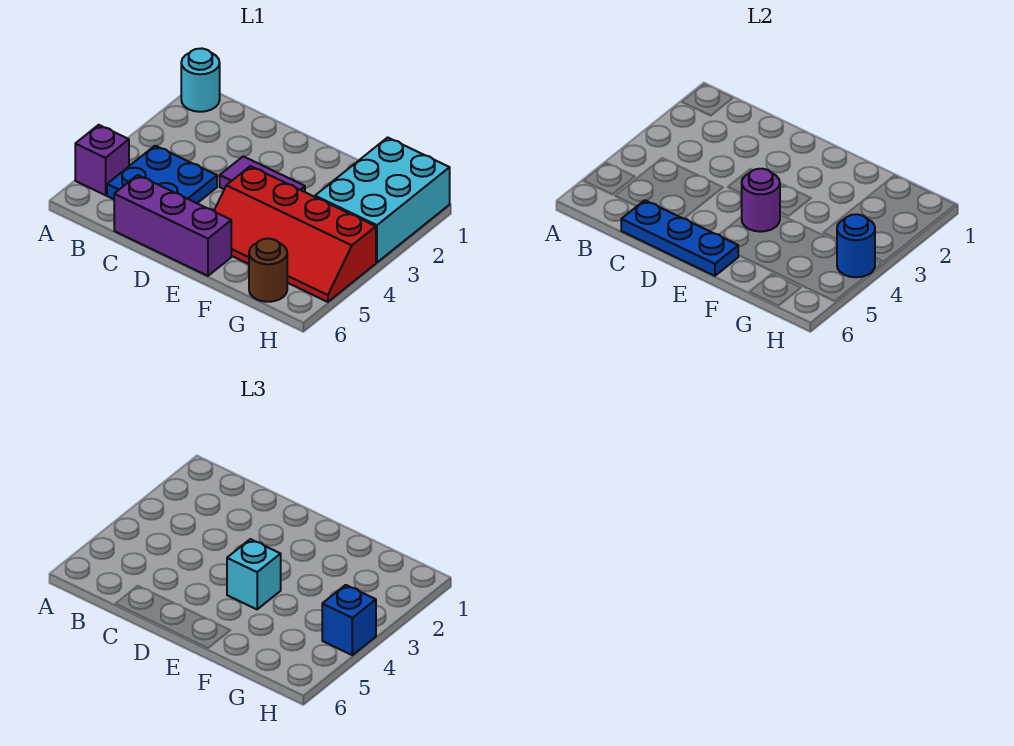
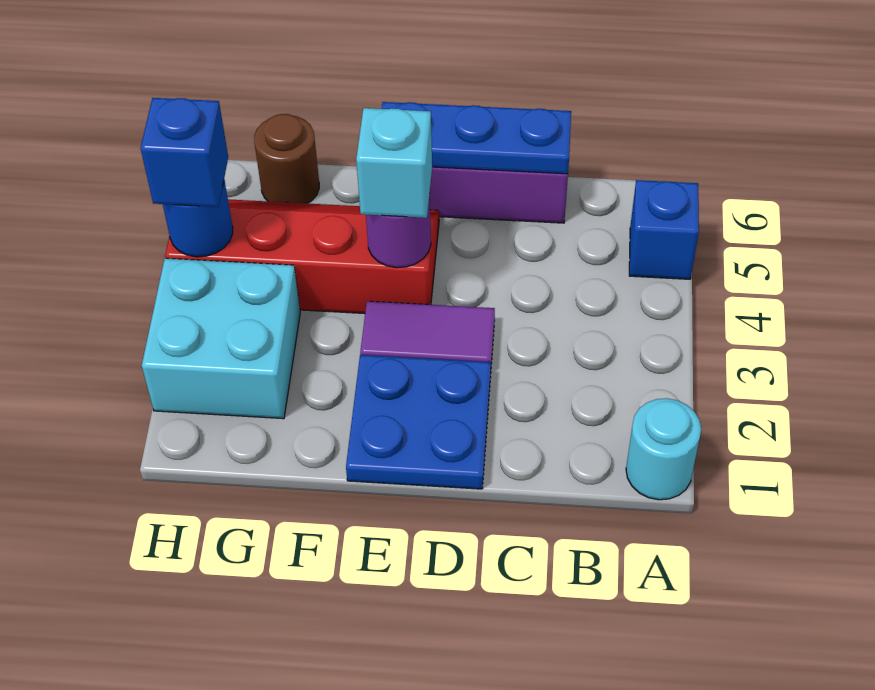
purple 1x1 brick [75,125,129,195] -> blue 1x1 brick [629,180,699,279]
blue 2x2 plate [107,146,217,203] -> blue 2x2 plate moved to [346,355,491,489]
cyan 2x3 brick [315,138,450,262] -> cyan 2x2 brick [142,258,300,419]

